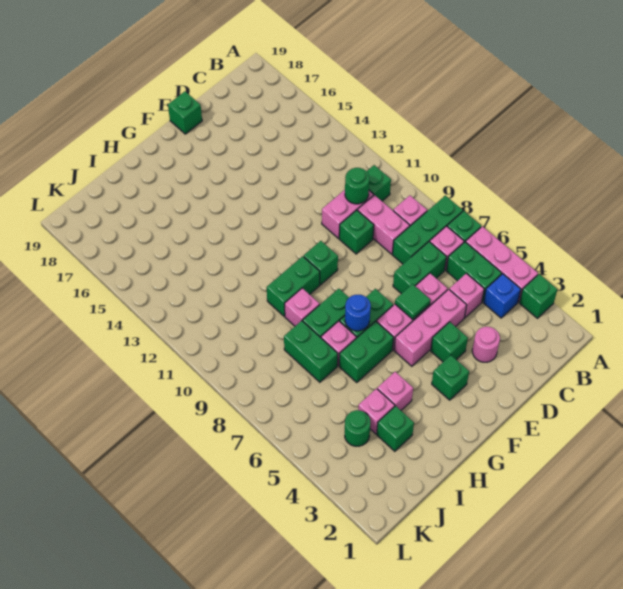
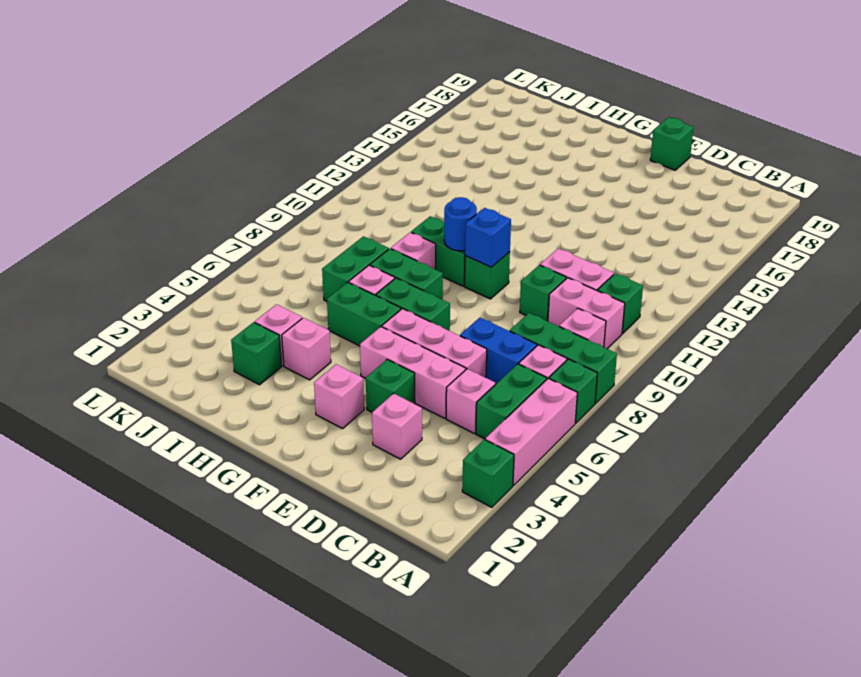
blue 1x1 brick [483,274,521,318] -> blue 1x1 brick moved to [465,208,511,267]
green 1x2 brick [393,242,447,294] -> blue 1x2 brick [460,318,537,384]
pink 1x2 brick [358,195,410,254] -> pink 1x2 brick turned to [548,278,625,349]
green 1x1 round brick [345,168,369,204] -> none
pink 1x1 round brick [472,327,500,362] -> pink 1x1 brick [372,393,422,459]
green 1x1 tile [395,284,430,319] -> none
green 1x1 brick [432,355,469,400] -> pink 1x1 brick [314,364,364,429]
blue 1x1 round brick [345,295,371,331] -> blue 1x1 round brick moved to [444,197,477,251]
green 1x1 round brick [345,410,370,446] -> none

